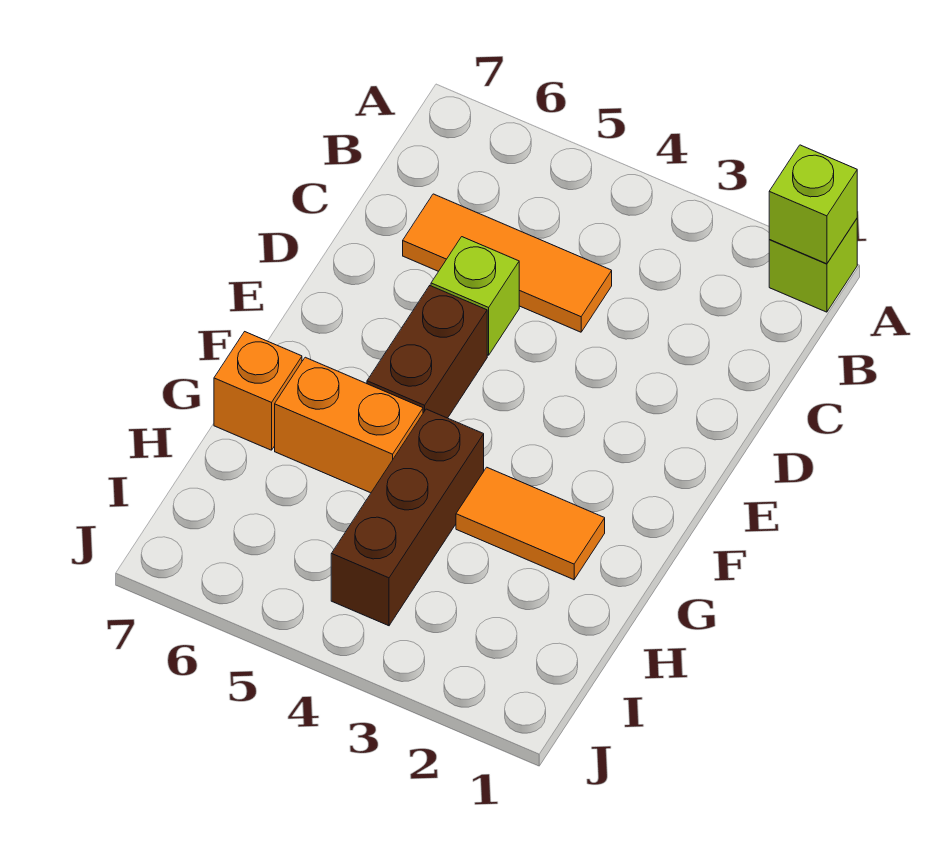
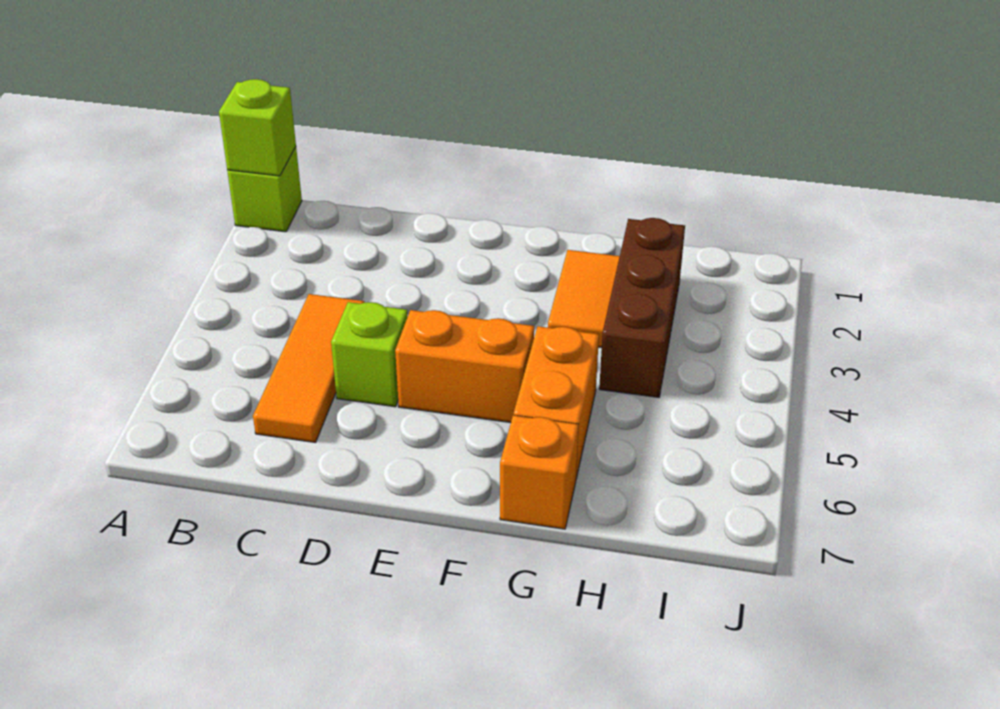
brown 1x2 brick [367,286,487,418] -> orange 1x2 brick [395,310,534,423]
brown 1x3 brick [331,409,484,626] -> brown 1x3 brick turned to [599,218,685,397]

